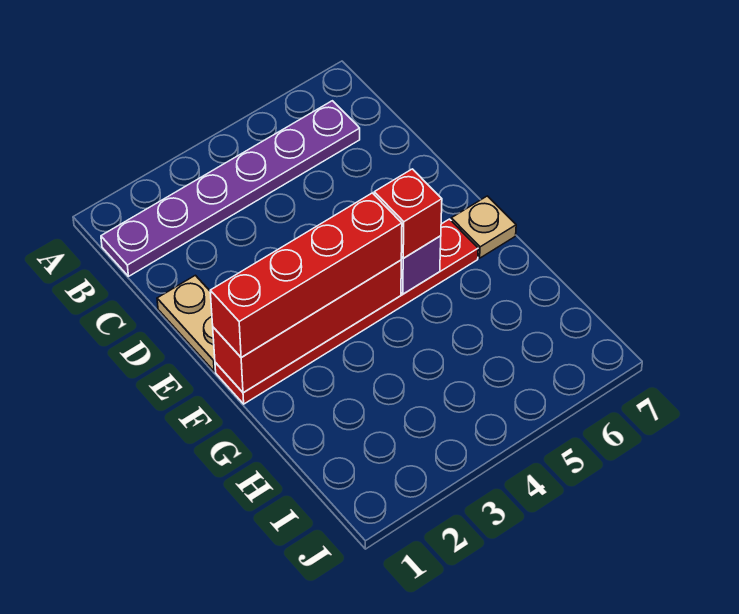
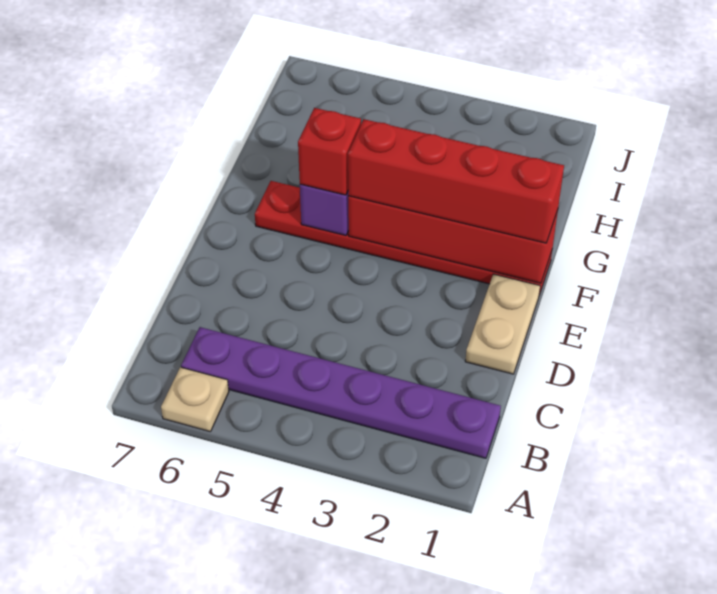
tan 1x1 plate [451,196,516,258] -> tan 1x1 plate moved to [161,367,229,432]

